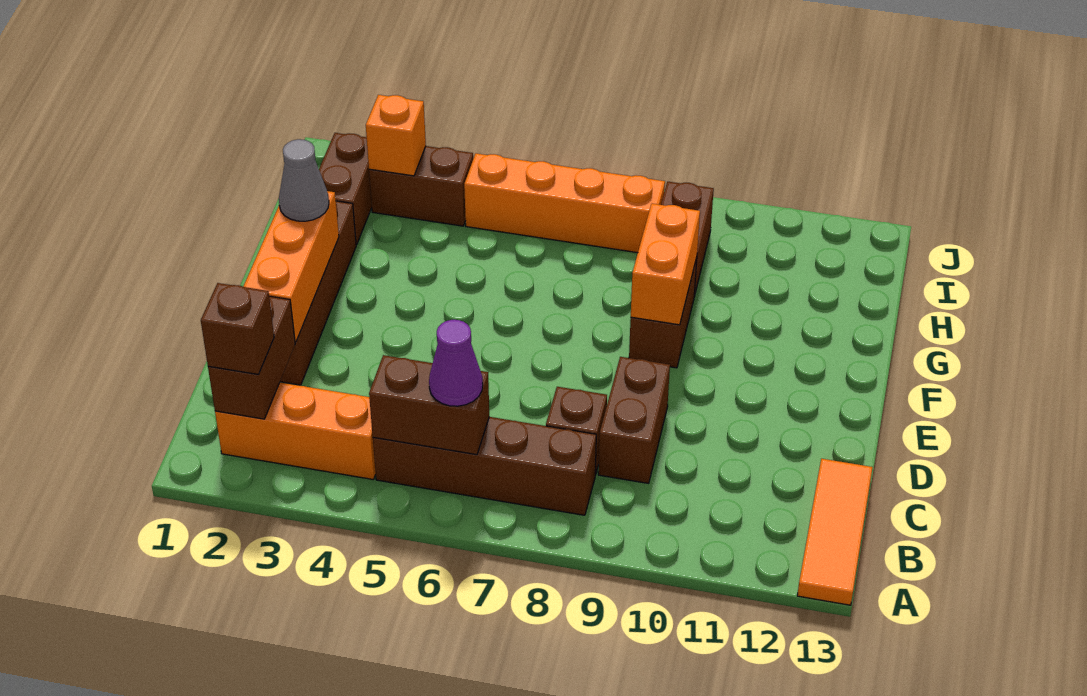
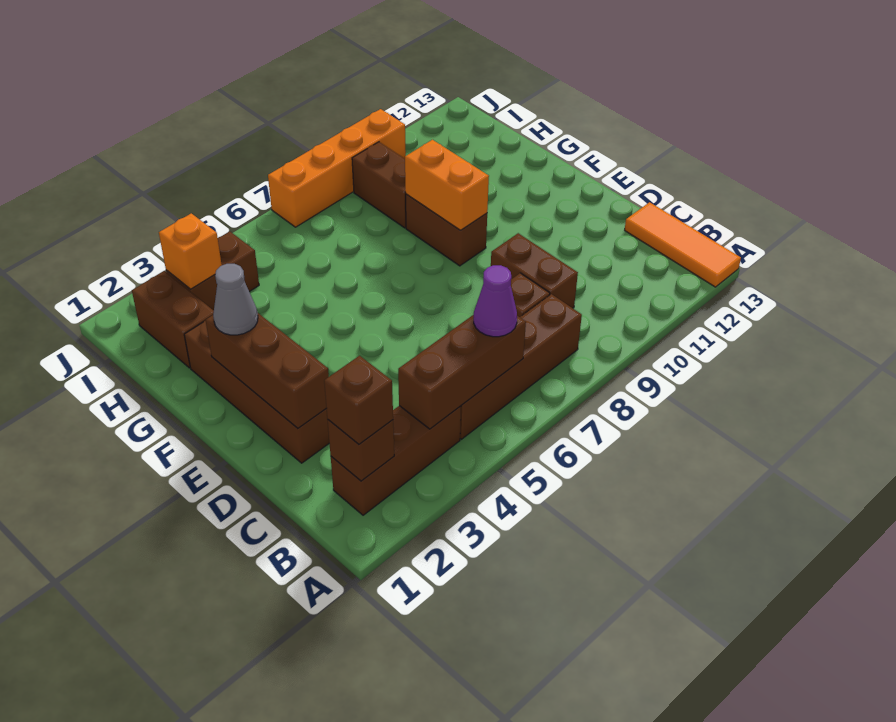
orange 1x3 brick [215,382,376,480] -> brown 1x3 brick [331,406,461,515]
brown 1x2 brick [208,296,295,419] -> brown 1x1 brick [328,420,394,481]
brown 1x2 brick [369,355,489,455] -> brown 1x3 brick [398,315,526,429]
orange 1x3 brick [243,191,339,342] -> brown 1x3 brick [205,313,329,428]
orange 1x4 brick [464,153,665,253] -> orange 1x4 brick moved to [268,109,406,227]

